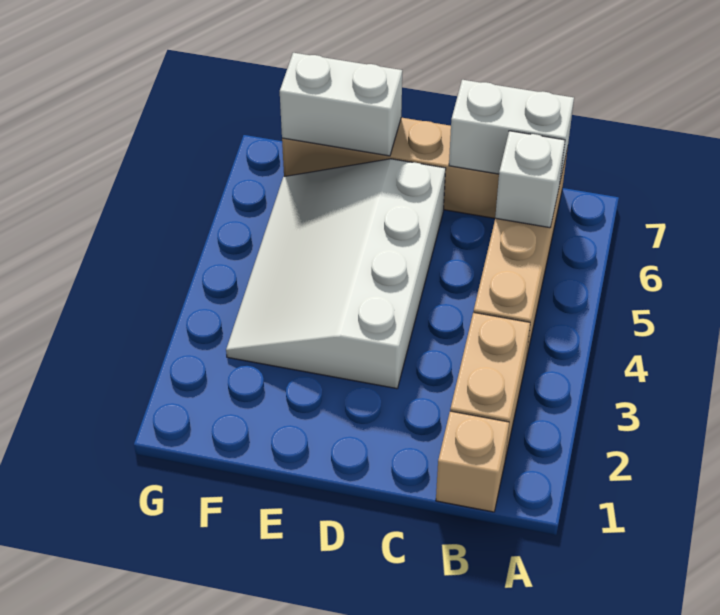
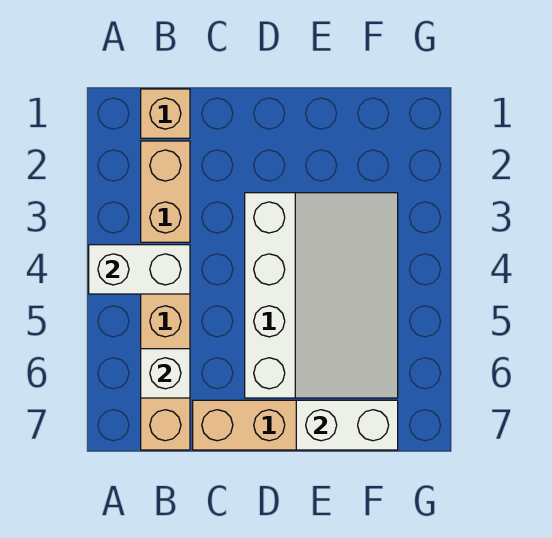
white 1x2 brick [449,80,574,180] -> white 1x2 brick moved to [89,245,190,294]

